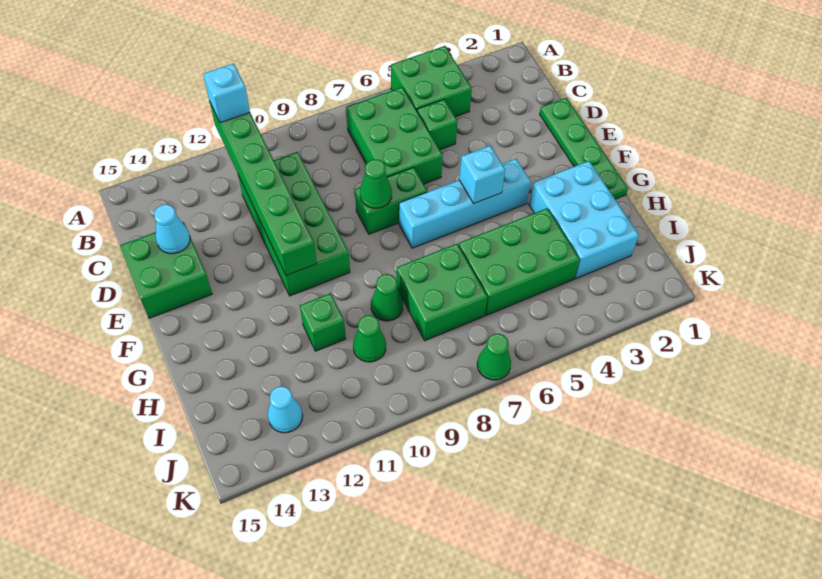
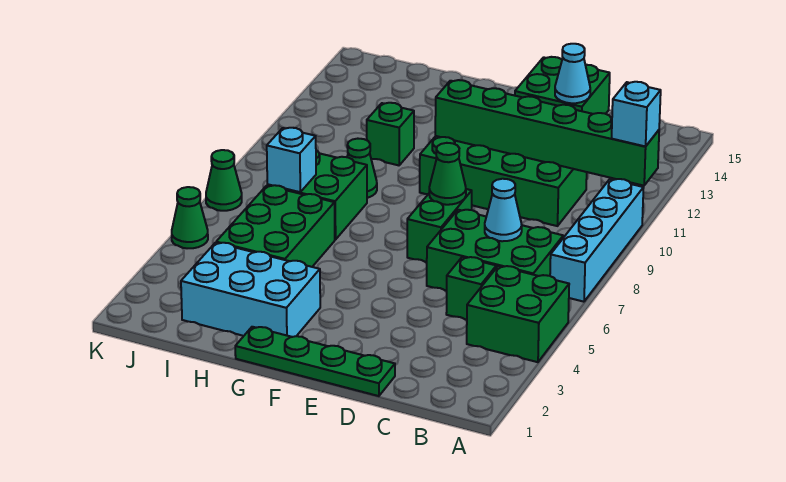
cyan 1x4 brick [399,159,531,248] -> cyan 1x4 brick moved to [550,179,644,302]
cyan 1x1 brick [459,146,505,204] -> cyan 1x1 brick moved to [267,128,316,192]
green 1x1 cone [353,315,386,362] -> green 1x1 cone moved to [172,187,208,248]
cyan 1x1 cone [268,386,303,433] -> cyan 1x1 cone moved to [485,179,522,241]

